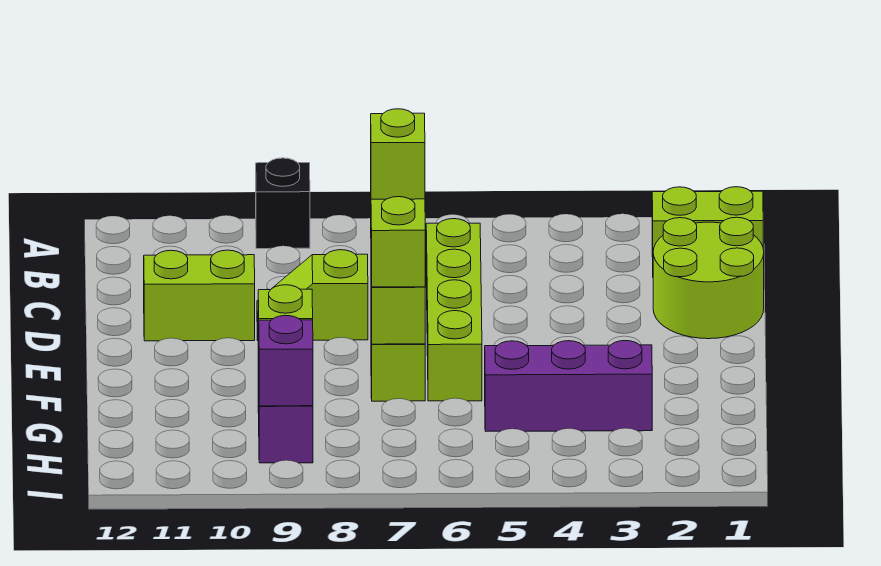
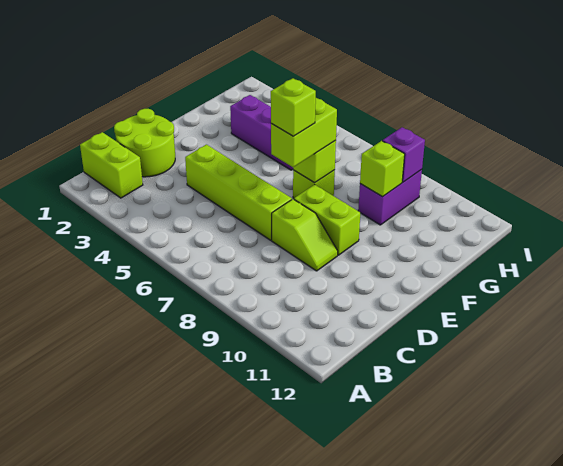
black 1x1 brick [256,158,310,249] -> none
lime 1x4 brick [426,219,482,401] -> lime 1x4 brick turned to [185,145,292,240]
lime 1x2 brick [144,250,255,341] -> lime 1x2 brick moved to [294,185,360,255]

